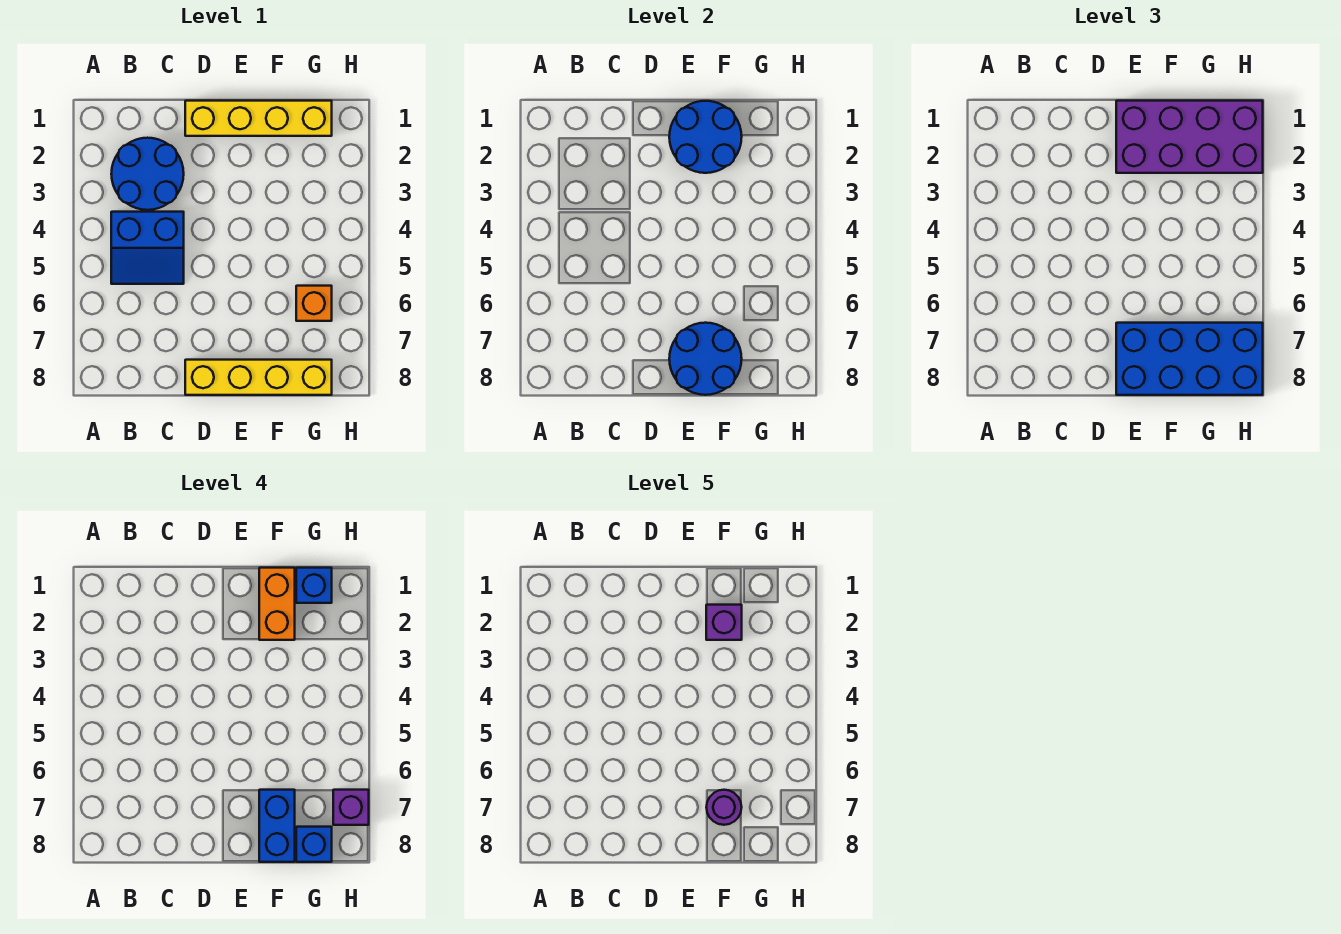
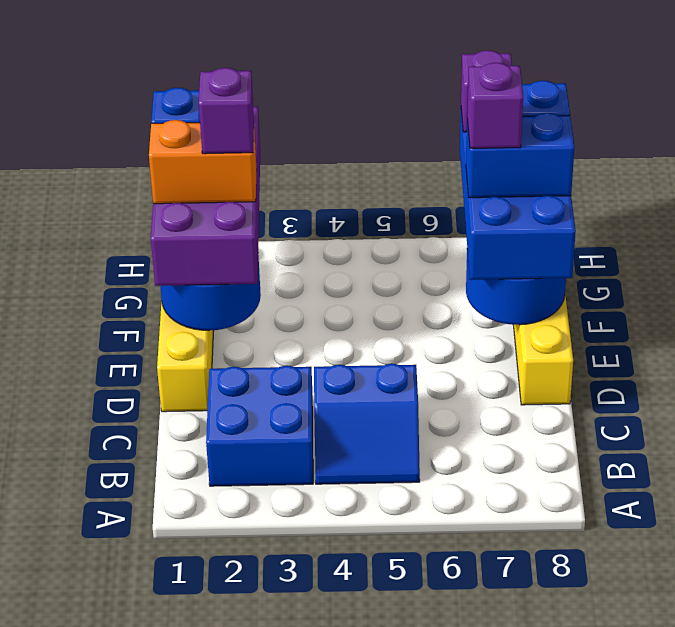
blue 2x2 round brick [111,138,184,210] -> blue 2x2 brick [206,366,313,486]
blue 2x2 slope [111,212,184,284] -> blue 2x2 slope turned to [314,364,420,484]
purple 1x1 round brick [706,790,742,825] -> purple 1x1 brick [467,63,523,148]
orange 1x1 brick [296,286,332,321] -> none

